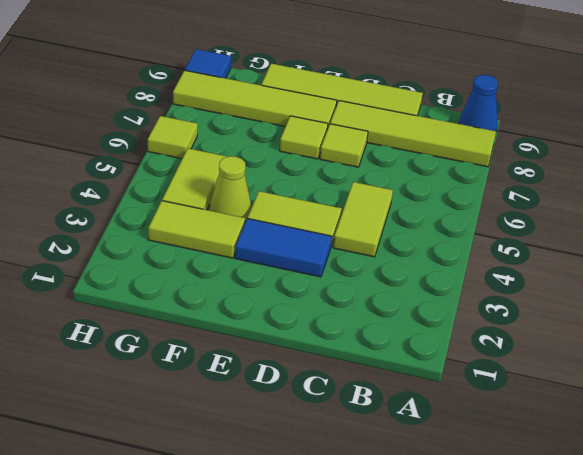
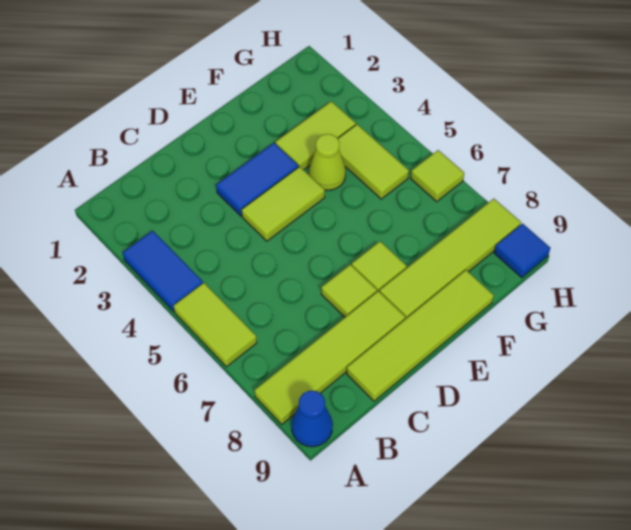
none -> blue 1x2 tile [123,231,203,311]
lime 1x2 tile [333,182,393,257] -> lime 1x2 tile moved to [174,283,257,367]

